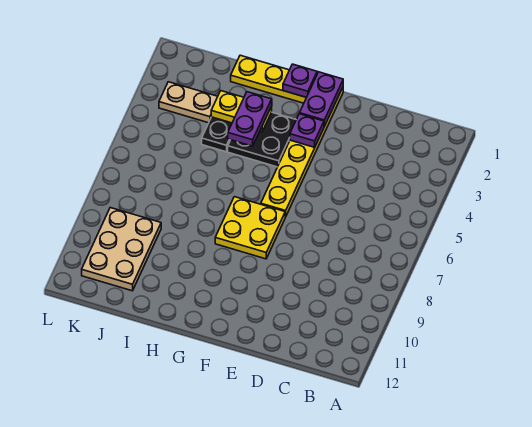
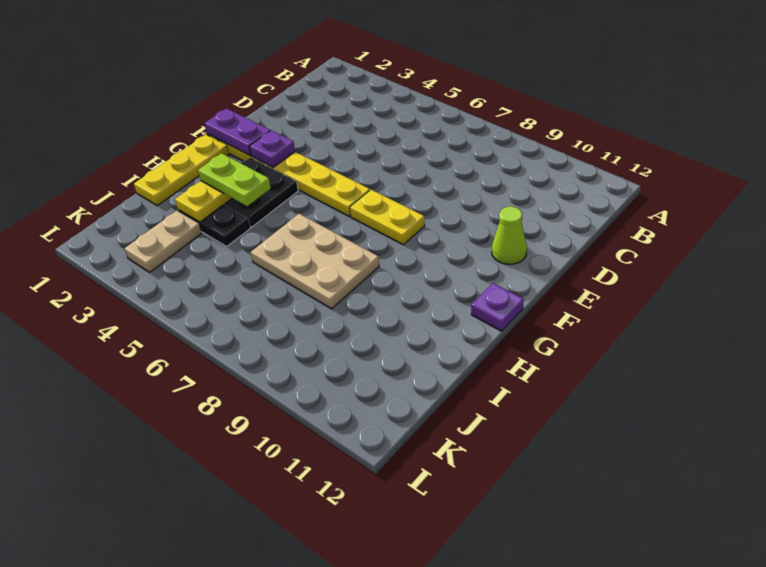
none -> lime 1x1 cone [492,206,527,264]
yellow 2x2 plate [215,197,285,259] -> yellow 1x2 plate [350,190,425,245]
purple 1x1 plate [283,64,317,97] -> purple 1x1 plate moved to [471,283,524,331]
purple 1x2 plate [228,92,272,146] -> lime 1x2 plate [198,153,271,206]
tan 2x3 plate [82,208,161,291] -> tan 2x3 plate moved to [251,214,379,309]

